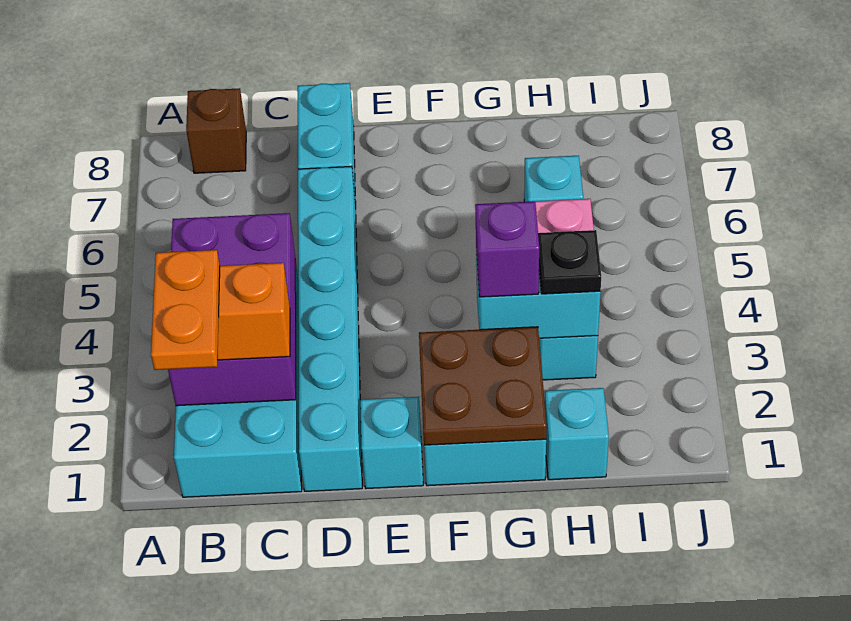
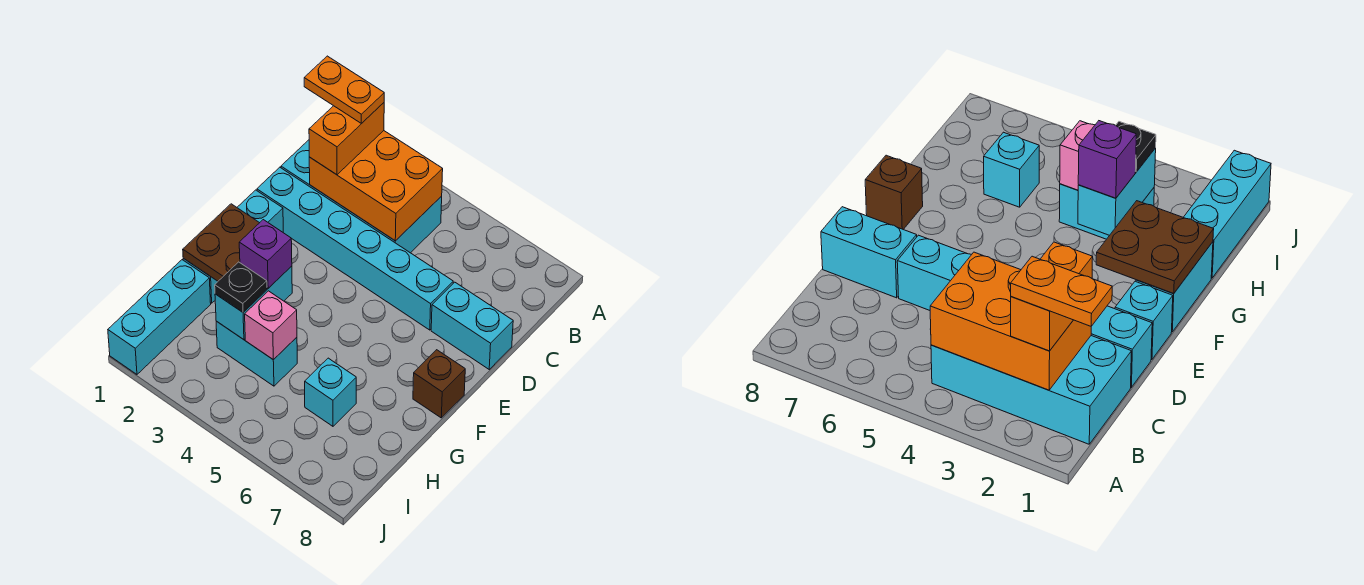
purple 2x3 brick [168,213,296,406] -> orange 2x3 brick [309,131,443,241]
brown 1x1 brick [186,88,246,173] -> brown 1x1 brick moved to [413,350,465,418]
cyan 1x1 brick [545,388,609,480] -> cyan 1x3 brick [108,260,211,374]

